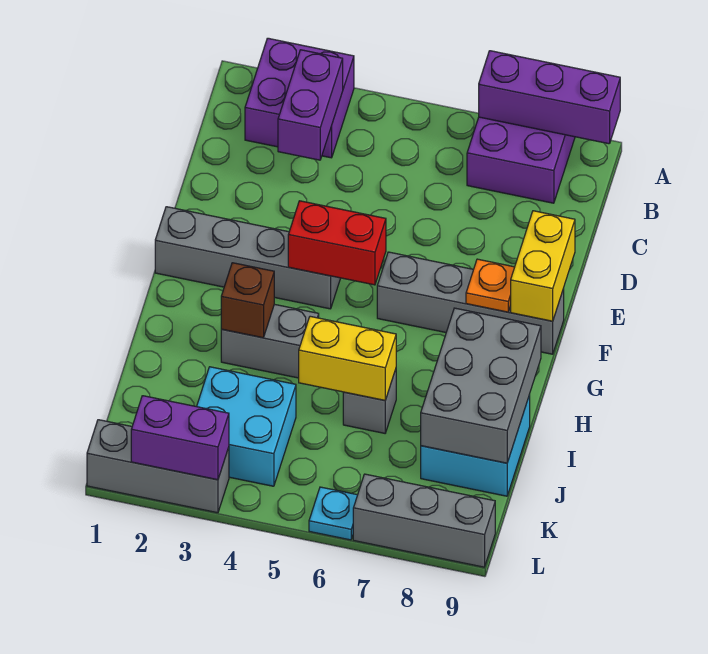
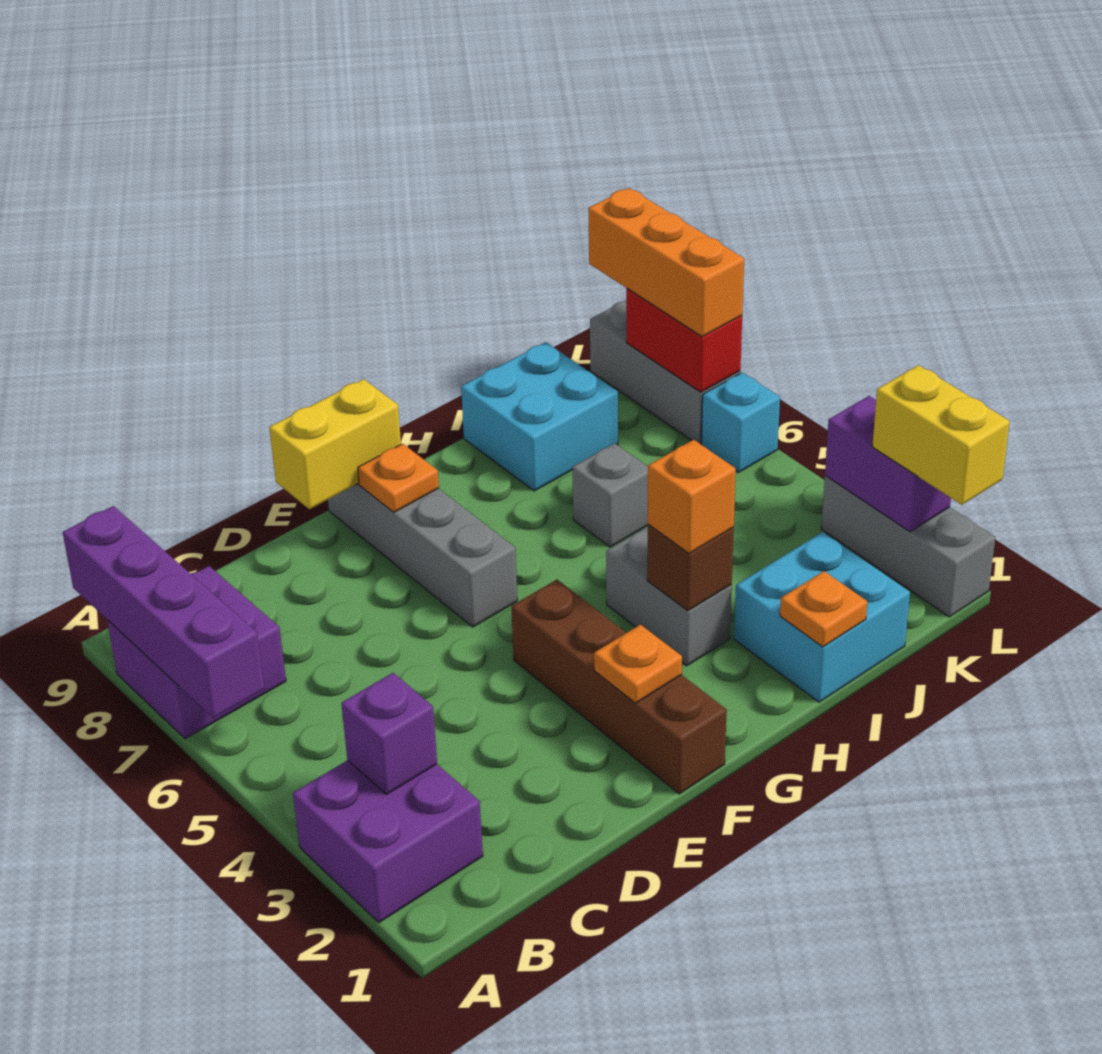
purple 1x3 brick [479,51,620,144] -> purple 1x4 brick [63,506,264,718]
purple 1x2 brick [278,50,343,160] -> purple 1x1 brick [341,673,437,795]
grey 1x4 brick [155,207,340,309] -> brown 1x4 brick [511,580,727,794]
none -> orange 1x1 plate [594,625,682,703]
red 1x2 brick [288,201,386,285] -> red 1x2 brick moved to [626,289,742,392]
none -> orange 1x1 brick [648,440,736,553]
grey 2x3 brick [421,308,541,463] -> none
none -> orange 1x1 plate [780,571,867,647]
yellow 1x2 brick [299,316,396,400] -> yellow 1x2 brick moved to [872,365,1010,505]
cyan 2x2 brick [197,367,296,486] -> cyan 2x2 brick moved to [734,532,910,702]
cyan 1x1 plate [309,487,357,540] -> cyan 1x1 brick [702,372,780,472]
none -> orange 1x3 brick [589,188,744,337]

